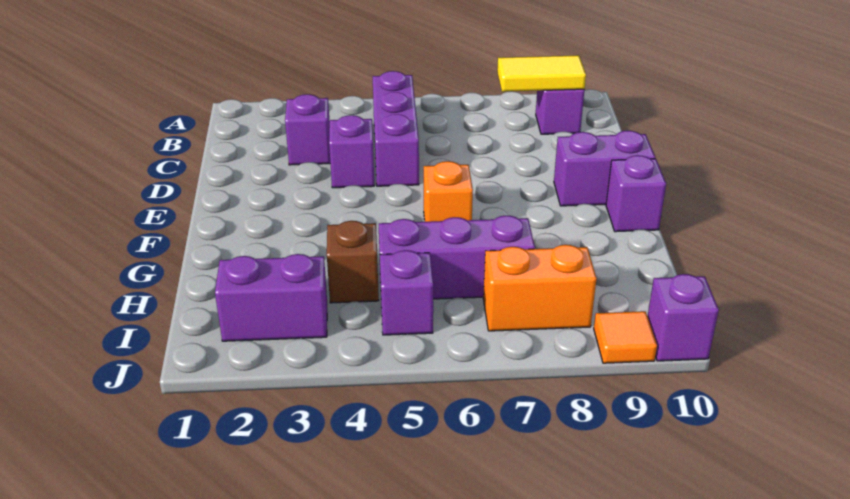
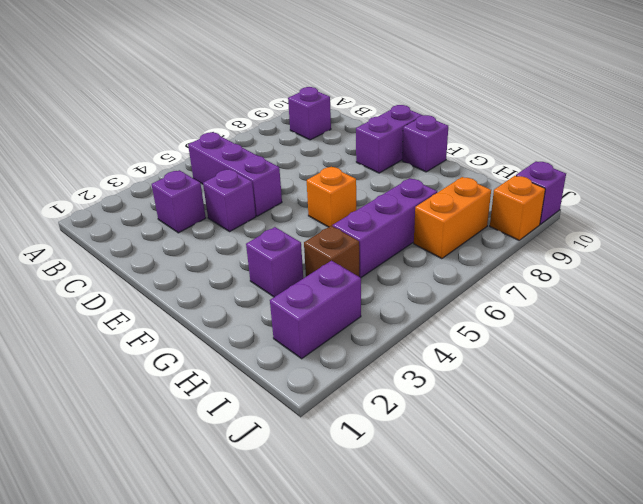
yellow 1x2 tile [497,55,586,92] -> none
purple 1x1 brick [380,250,433,335] -> purple 1x1 brick moved to [246,227,303,297]
orange 1x1 tile [594,311,657,363] -> orange 1x1 brick [490,176,545,240]

